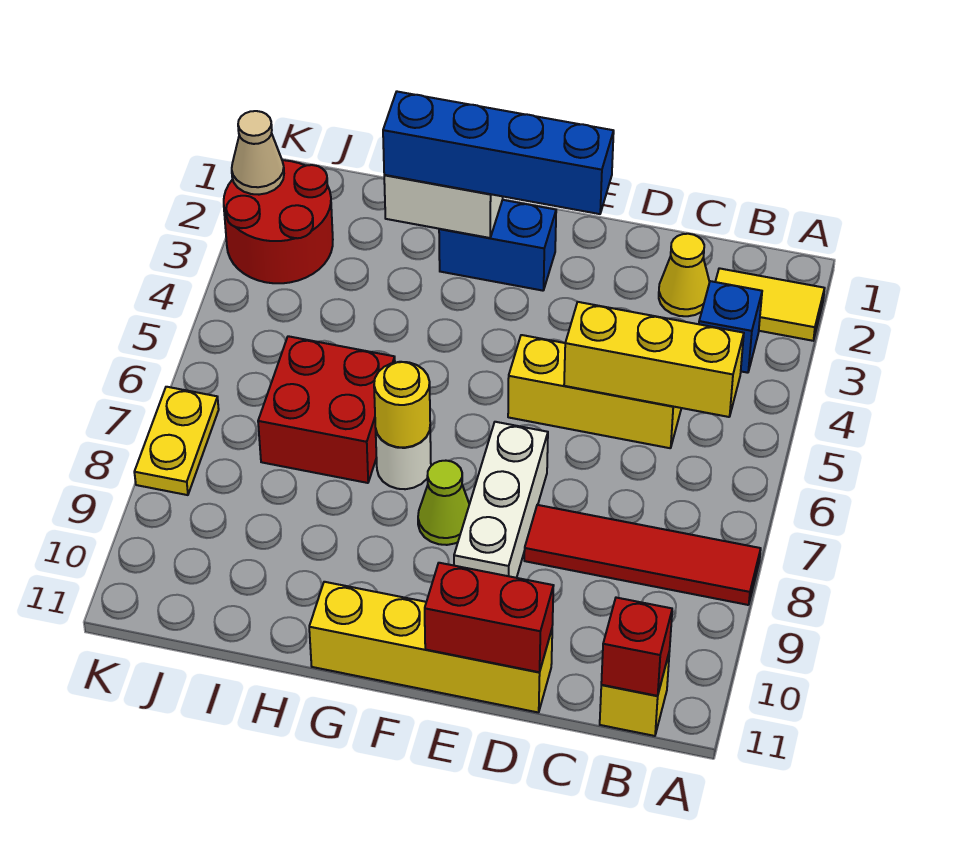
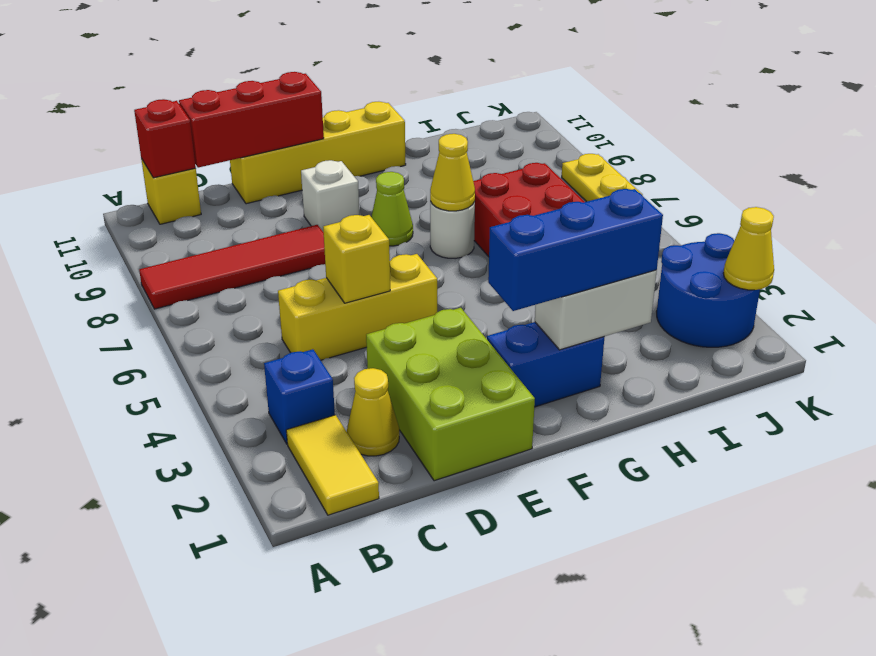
yellow 1x2 tile [715,268,825,341] -> yellow 1x2 tile turned to [286,415,379,515]
yellow 1x3 brick [564,302,744,417] -> yellow 1x1 brick [323,215,390,303]
none -> lime 2x3 brick [366,308,535,481]
red 1x2 brick [425,563,554,672] -> red 1x3 brick [179,72,324,168]
blue 1x4 brick [383,92,614,214] -> blue 1x3 brick [488,189,663,311]
white 1x3 brick [454,422,548,578] -> white 1x1 brick [301,160,359,231]
yellow 1x1 round brick [374,362,430,448] -> yellow 1x1 cone [430,134,475,211]
red 2x2 round brick [224,160,333,283] -> blue 2x2 round brick [657,233,760,347]
tan 1x1 cone [232,111,284,195] -> yellow 1x1 cone [723,207,774,290]

